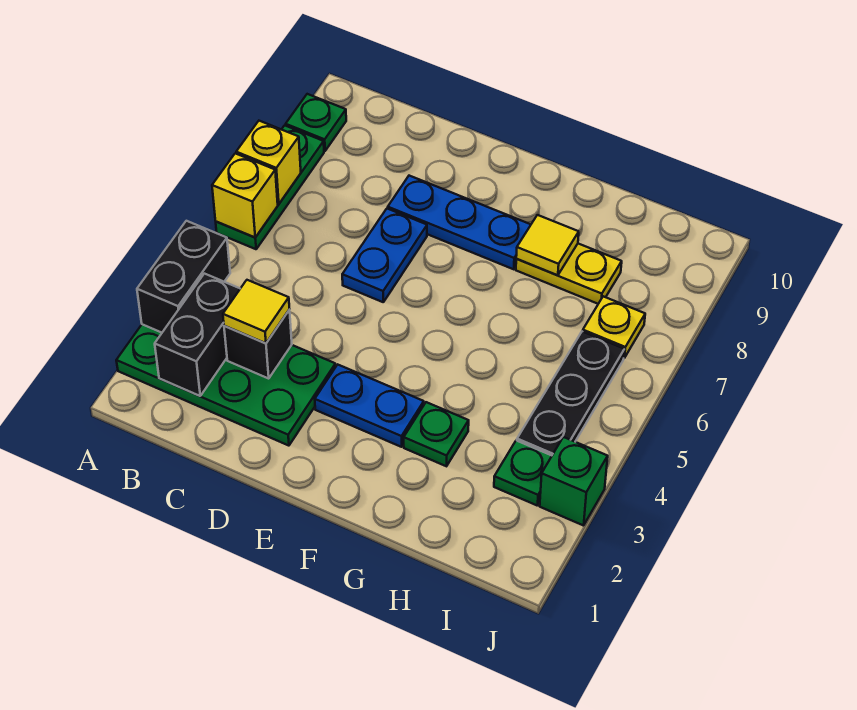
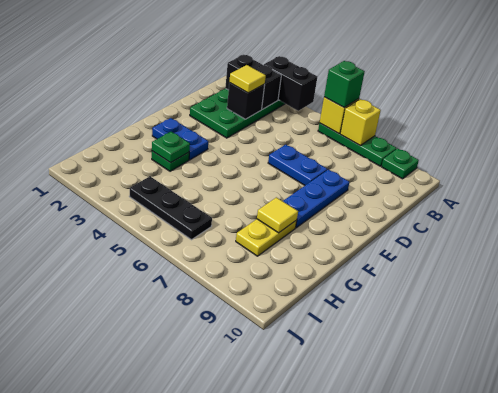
blue 1x2 plate [315,365,424,447] -> blue 1x2 plate turned to [152,118,208,160]
green 1x1 plate [494,441,552,506] -> green 1x1 plate moved to [152,132,190,163]
yellow 1x1 plate [583,296,645,358] -> none
green 1x1 brick [540,437,608,526] -> green 1x1 brick moved to [324,61,365,107]

